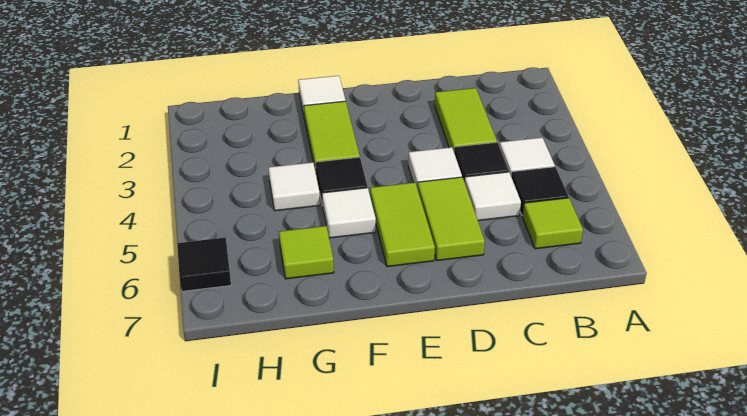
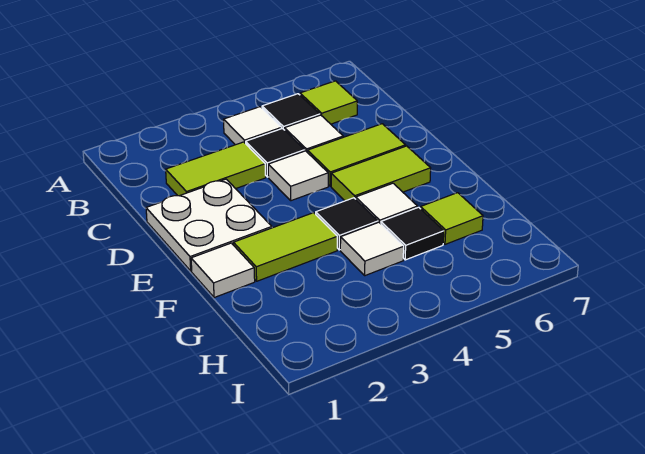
none -> white 2x2 plate [146,179,272,271]
black 1x1 tile [177,237,231,291] -> black 1x1 tile moved to [381,207,444,260]

